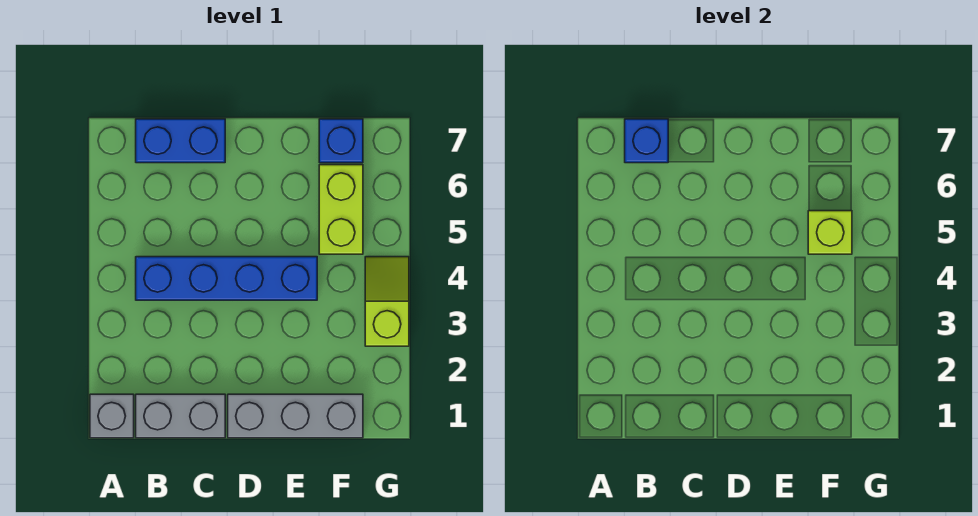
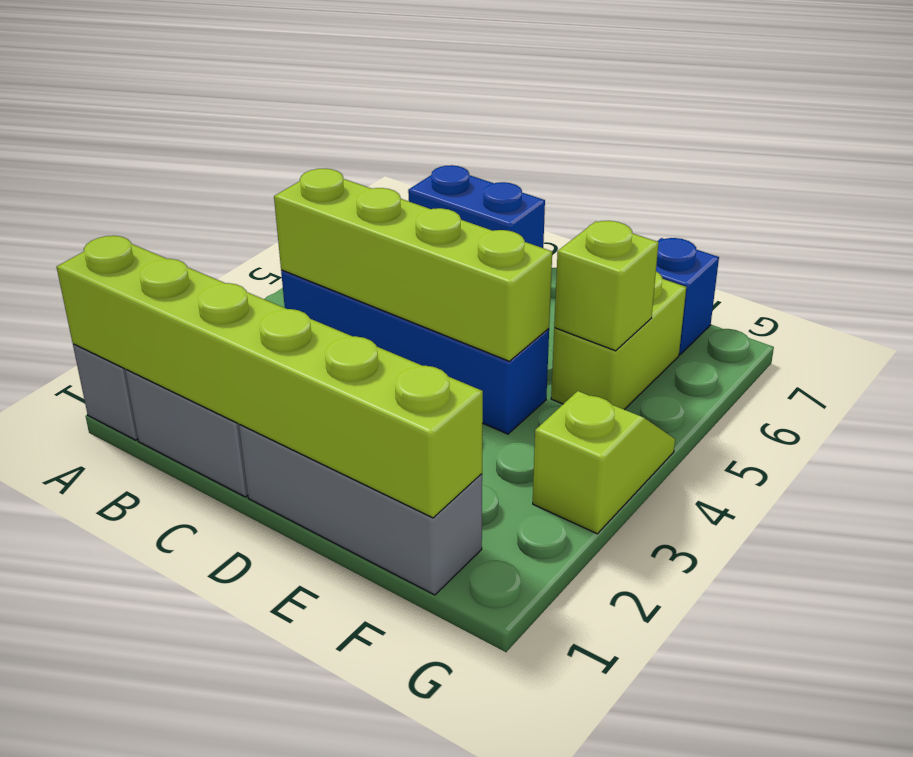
none -> lime 1x6 brick [57,236,483,518]
none -> lime 1x4 brick [274,169,552,361]
blue 1x1 brick [625,119,668,163] -> none

